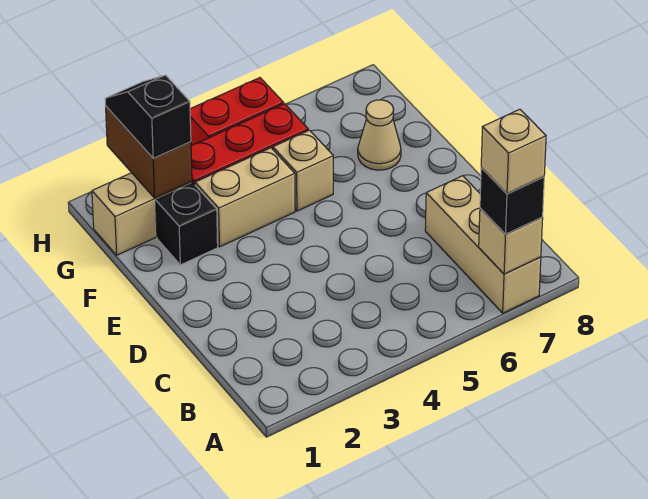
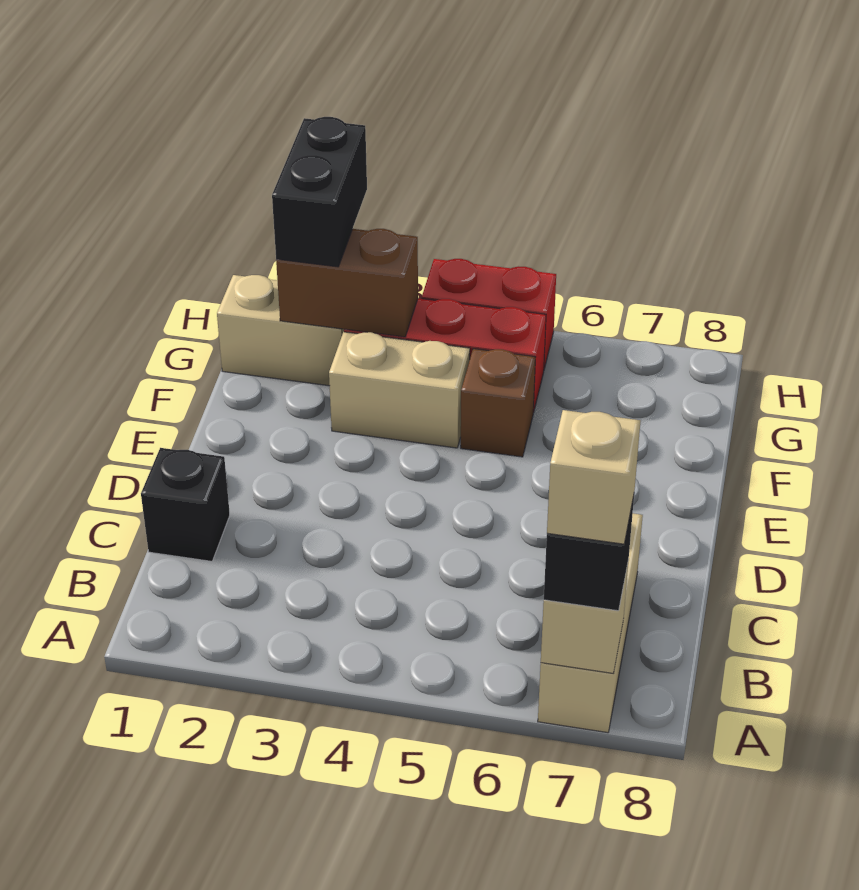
black 1x1 brick [156,183,218,265] -> black 1x1 brick moved to [141,448,230,561]
tan 1x1 brick [273,130,333,211] -> brown 1x1 brick [461,349,535,457]
tan 1x1 cone [358,100,401,170] -> none
brown 1x2 brick [106,107,192,198] -> brown 1x2 brick turned to [276,229,418,337]
black 1x2 slope [105,75,191,158] -> black 1x2 brick [272,117,367,267]

